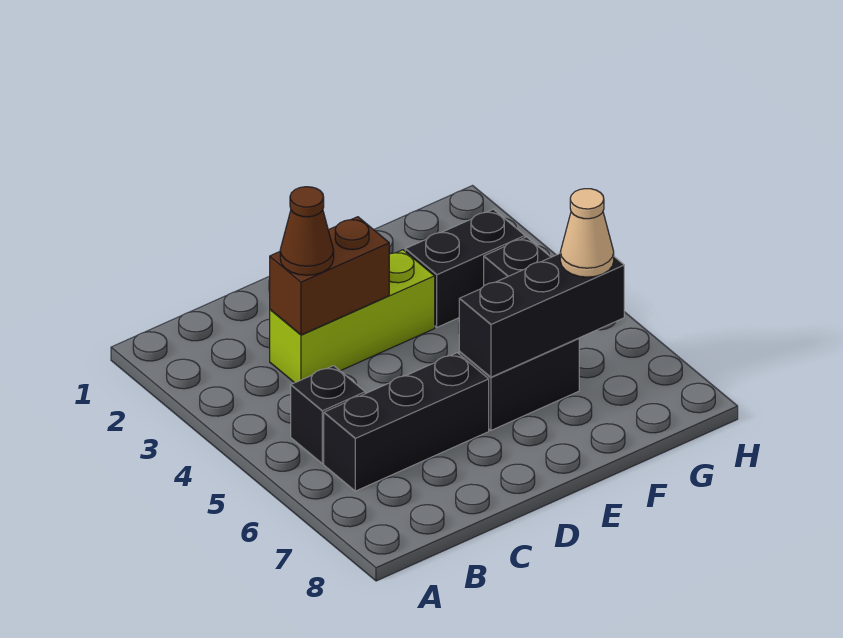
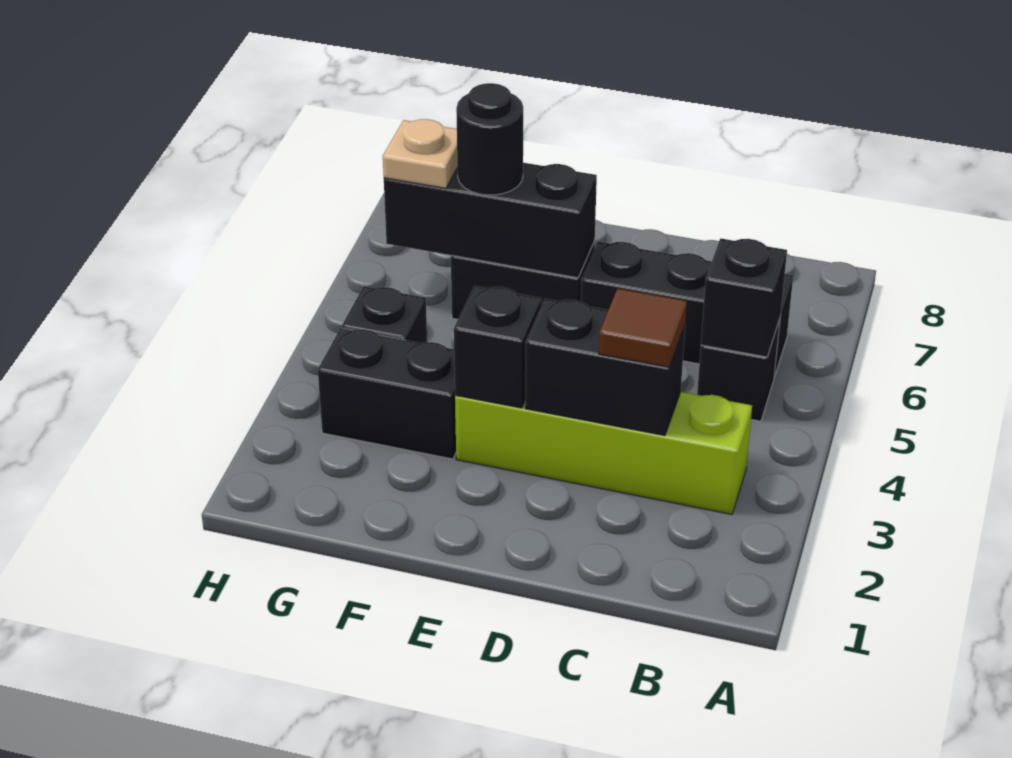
none -> black 1x1 brick [701,238,787,357]
lime 1x3 brick [270,250,435,383] -> lime 1x4 brick [455,392,752,514]
brown 1x2 brick [270,217,389,335] -> black 1x2 brick [525,299,685,436]
brown 1x1 cone [280,187,334,275] -> brown 1x1 tile [599,288,687,367]
none -> black 1x1 brick [454,286,541,408]
none -> black 1x1 round brick [456,83,523,195]
tan 1x1 cone [560,189,614,277] -> tan 1x1 plate [383,119,457,188]

